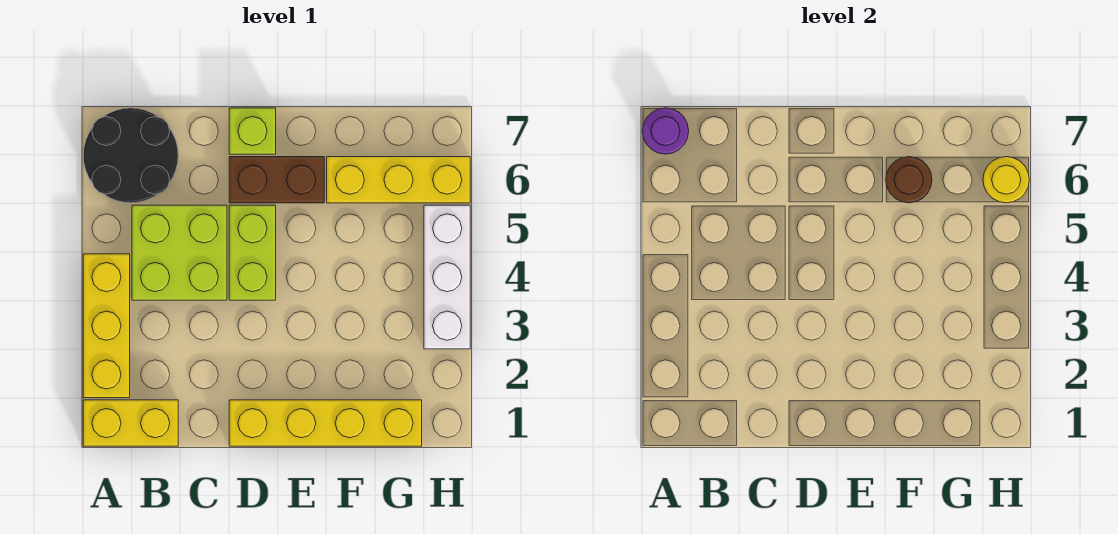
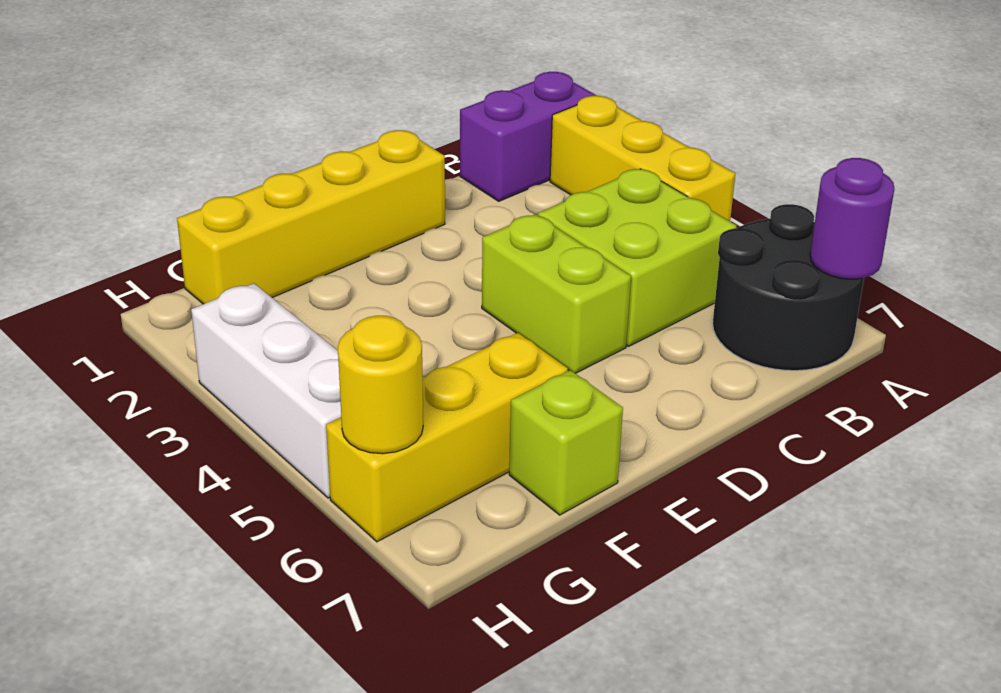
yellow 1x2 brick [83,400,178,446] -> purple 1x2 brick [460,72,596,201]
brown 1x2 brick [229,157,324,203] -> none
lime 1x1 brick [229,108,276,154] -> lime 1x1 brick moved to [509,370,623,515]
brown 1x1 round brick [886,157,932,203] -> none

